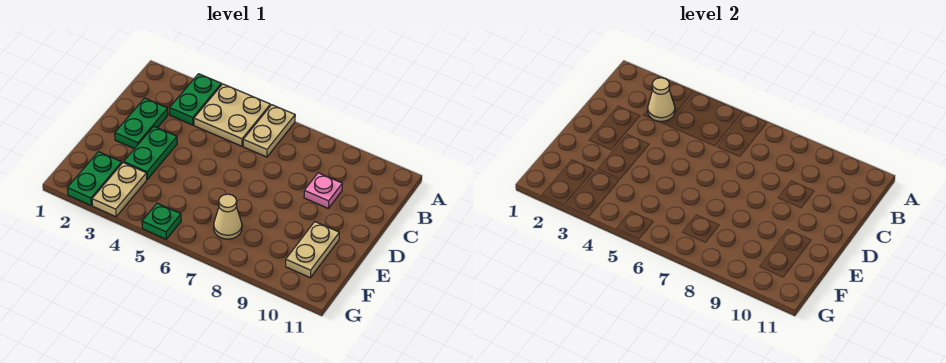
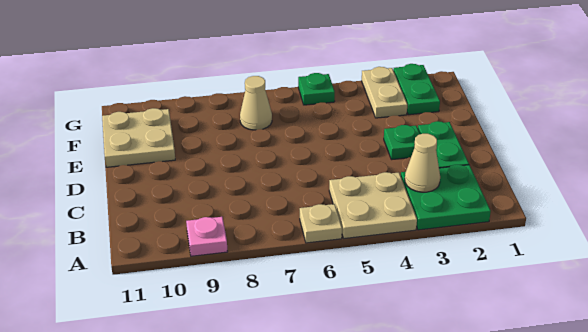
green 1x2 plate [170,74,222,125] -> green 2x2 plate [401,165,491,230]
tan 1x2 plate [243,105,295,157] -> tan 1x1 plate [300,204,342,243]
pink 1x1 plate [304,173,342,208] -> pink 1x1 plate moved to [186,217,228,256]
green 1x2 plate [124,127,177,179] -> green 1x1 plate [384,125,420,160]
tan 1x2 plate [286,222,339,278] -> tan 2x2 plate [102,108,175,167]

